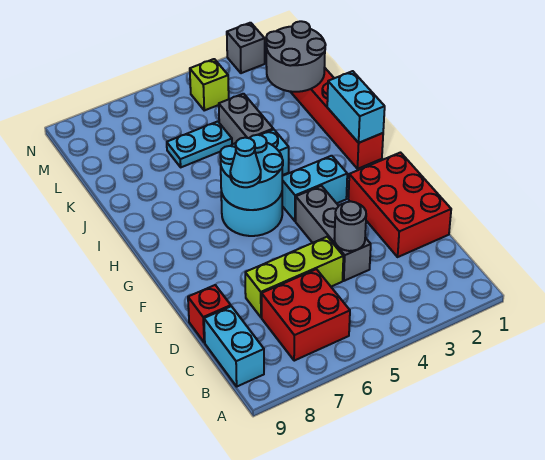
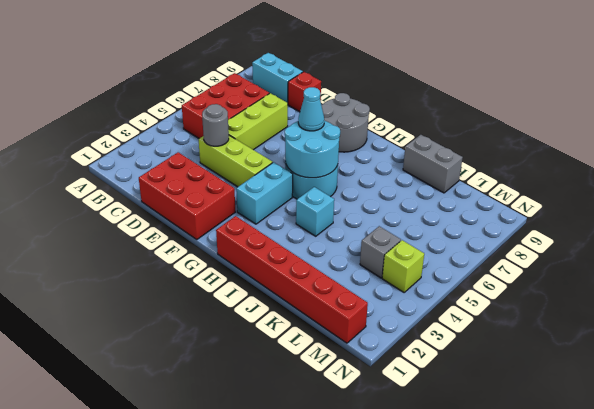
red 2x2 brick [262,269,350,361] -> red 2x3 brick [182,73,269,138]
grey 1x3 brick [296,186,371,281] -> lime 1x3 brick [199,135,273,187]
cyan 1x2 brick [327,71,385,143] -> none
grey 1x2 brick [219,94,273,144] -> grey 1x2 brick moved to [403,135,463,193]
grey 2x2 round brick [266,21,326,92] -> grey 2x2 round brick moved to [321,93,370,152]
cyan 1x2 plate [167,121,232,167] -> none
grey 1x1 brick [227,23,265,73] -> grey 1x1 brick moved to [360,226,401,278]

